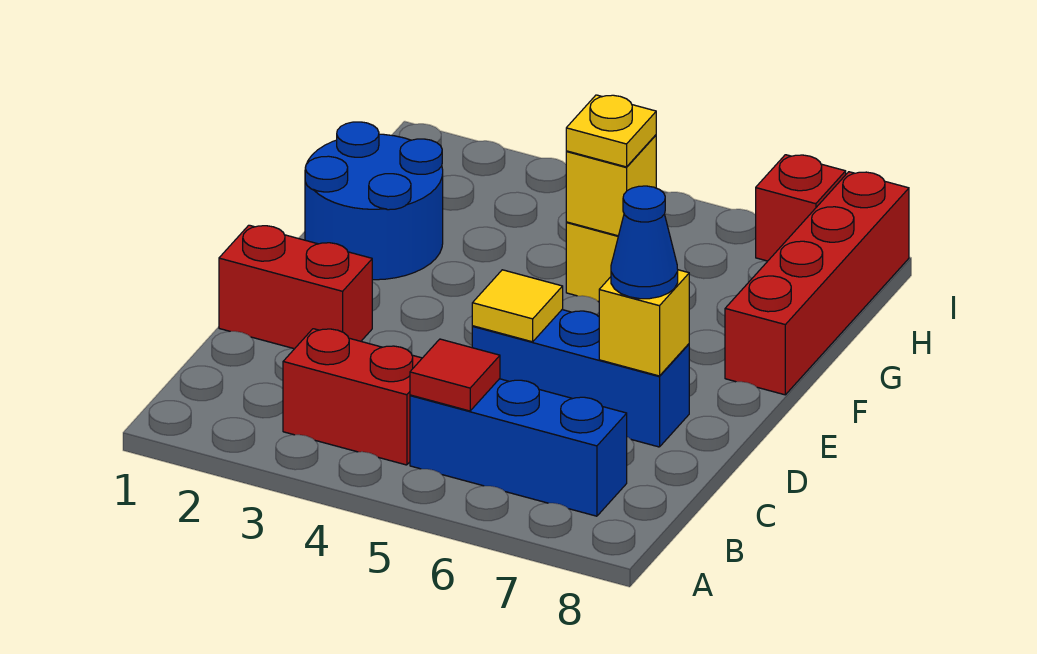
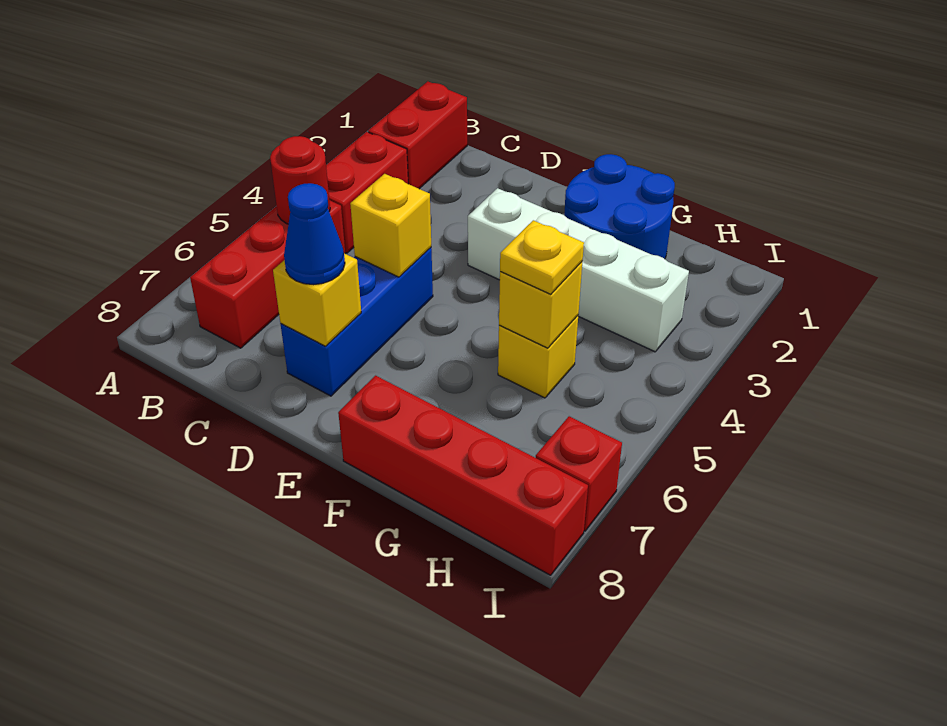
blue 1x3 brick [410,379,627,516] -> red 1x3 brick [190,200,345,348]
red 1x1 tile [410,339,500,411] -> red 1x1 round brick [270,136,330,224]
red 1x2 brick [219,225,372,349] -> red 1x2 brick moved to [368,81,467,189]
yellow 1x1 tile [472,270,563,342] -> yellow 1x1 brick [350,174,431,277]
none -> white 1x4 brick [468,188,689,352]

